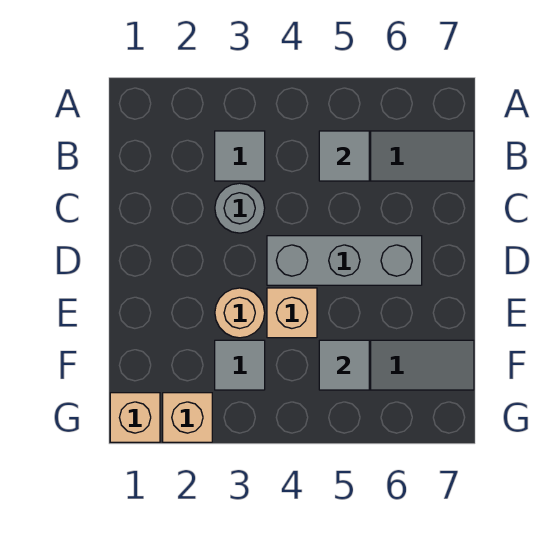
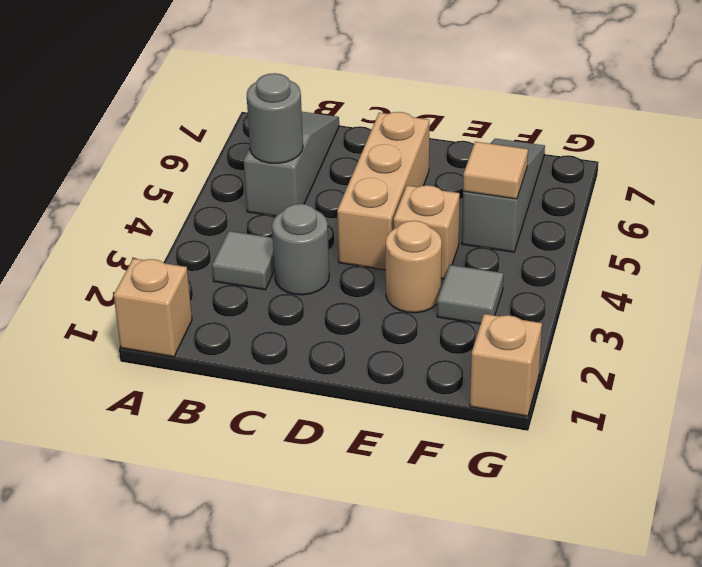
grey 1x1 tile [319,131,369,181] -> grey 1x1 round brick [247,73,303,163]
grey 1x3 brick [267,236,422,285] -> tan 1x3 brick [337,112,429,270]
grey 1x1 tile [319,340,369,390] -> tan 1x1 tile [463,142,528,199]
tan 1x1 brick [163,393,212,442] -> tan 1x1 brick moved to [114,258,192,357]

